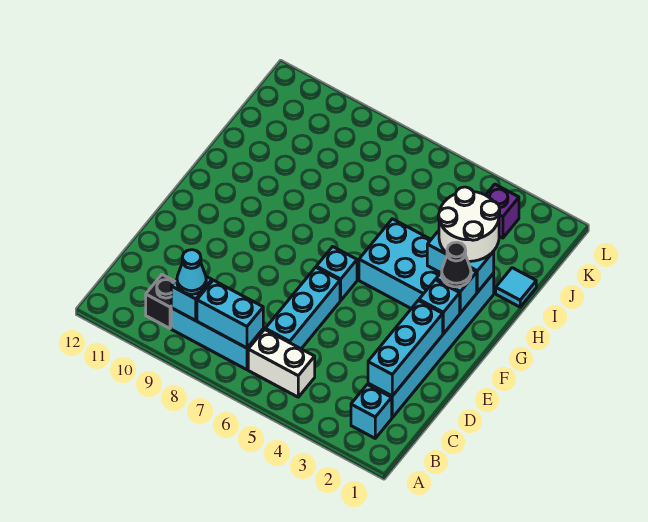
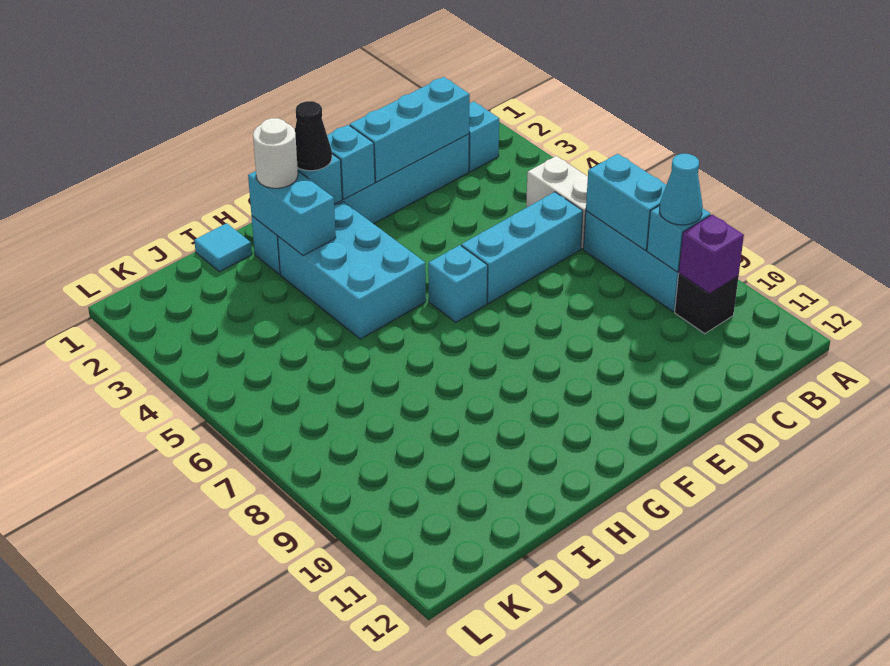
white 2x2 round brick [438,187,500,261] -> white 1x1 round brick [253,118,298,188]
purple 1x1 brick [486,184,519,238] -> purple 1x1 brick moved to [679,215,744,294]

